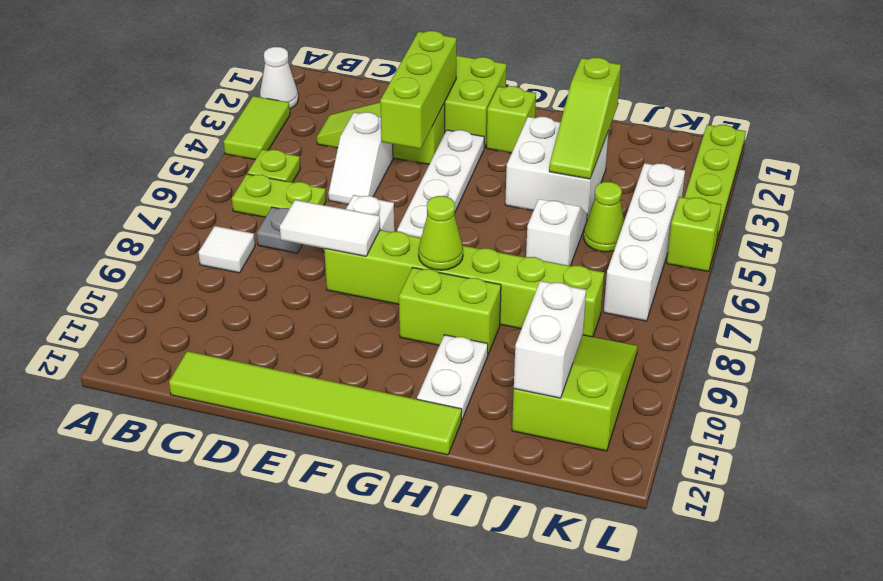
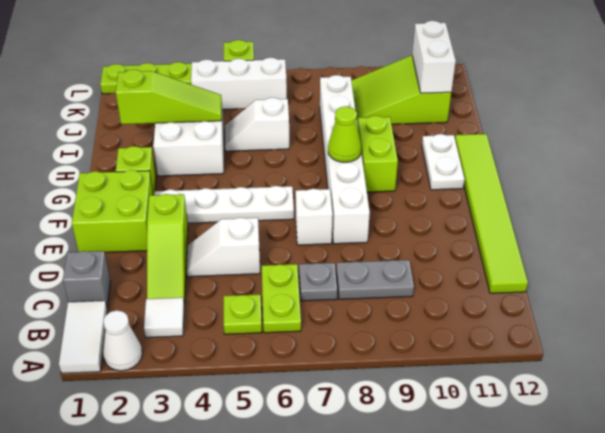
lime 1x2 tile [224,96,290,160] -> none
white 1x1 tile [199,226,255,273] -> white 1x1 tile moved to [144,297,184,338]
none -> grey 1x1 brick [63,251,111,308]
none -> grey 1x2 plate [336,260,414,299]
white 1x2 slope [328,112,393,204] -> white 1x2 slope turned to [187,218,260,277]
white 1x2 tile [280,200,380,256] -> white 1x2 tile moved to [59,301,107,373]
lime 1x3 brick [380,31,457,149] -> none
lime 1x6 brick [324,230,604,337] -> white 1x6 brick [320,75,370,244]
white 1x2 plate [417,335,488,420] -> white 1x2 plate turned to [422,134,465,190]
lime 1x1 cone [584,182,624,252] -> none
white 1x2 brick [514,281,586,398] -> white 1x2 brick turned to [412,21,456,93]
white 1x4 brick [604,163,685,321] -> white 1x3 brick [191,58,287,110]

